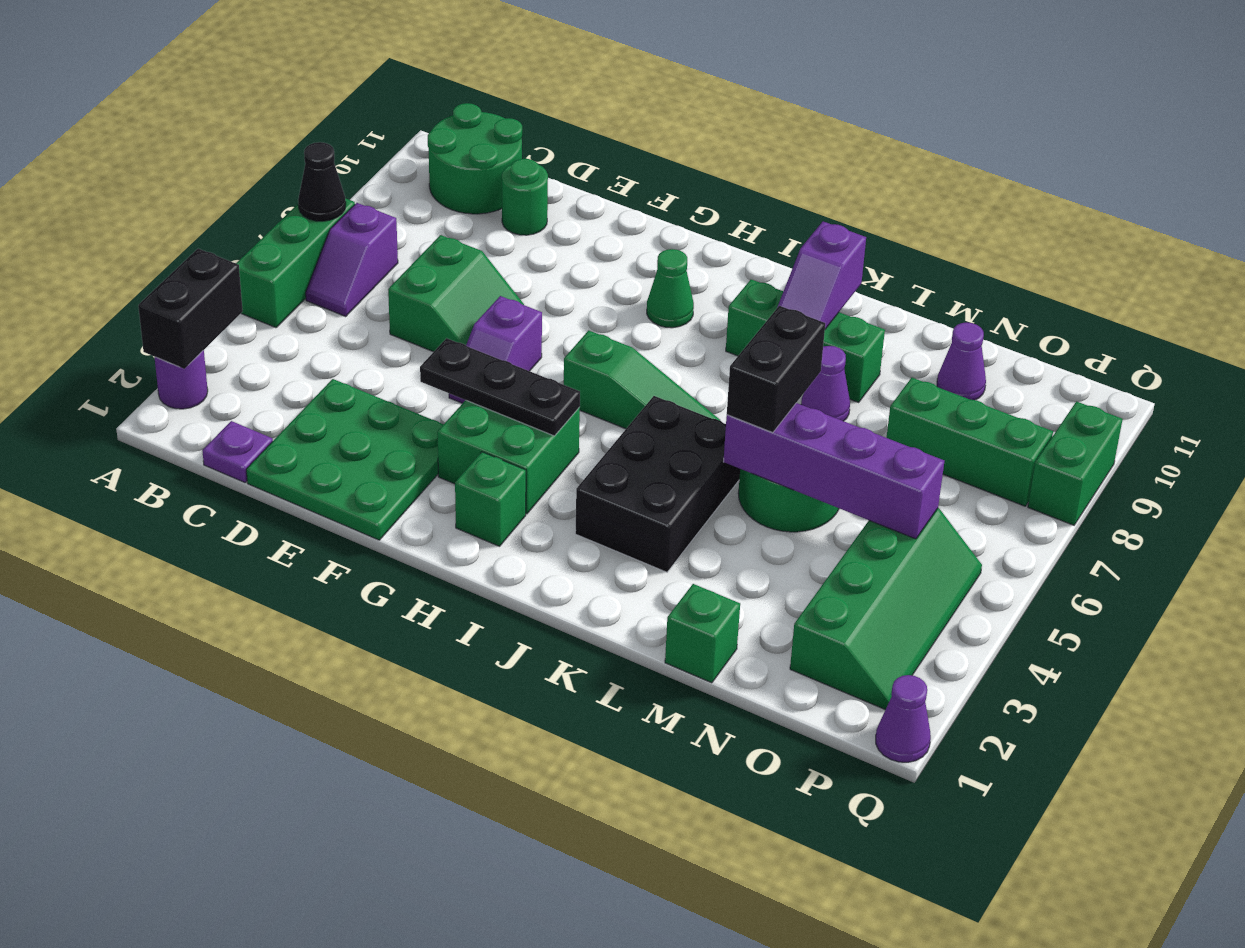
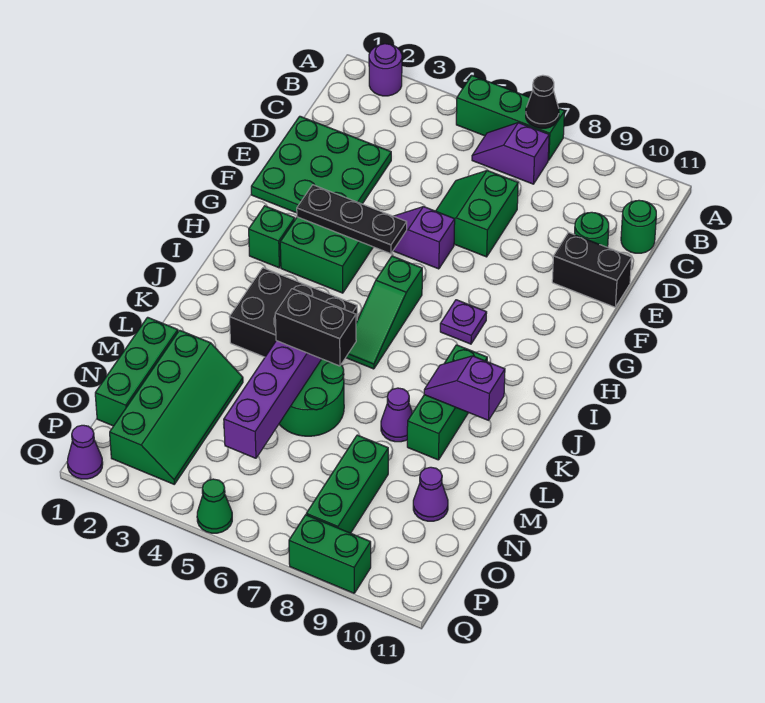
black 1x2 brick [138,249,243,369] -> black 1x2 brick moved to [552,233,632,307]
green 2x2 round brick [428,103,522,214] -> green 1x1 round brick [621,200,656,253]
purple 1x1 plate [202,421,273,483] -> purple 1x1 plate moved to [440,300,487,344]
green 2x2 slope [388,235,524,352] -> green 2x2 slope turned to [436,171,518,257]
black 1x3 plate [420,338,580,436] -> black 1x3 plate turned to [297,185,407,254]
green 1x1 cone [647,249,694,328] -> green 1x1 cone moved to [197,479,232,533]
green 1x1 brick [665,584,740,683] -> green 1x3 brick [95,317,178,426]
green 2x4 slope [790,508,982,710] -> green 2x4 slope turned to [110,330,243,484]

